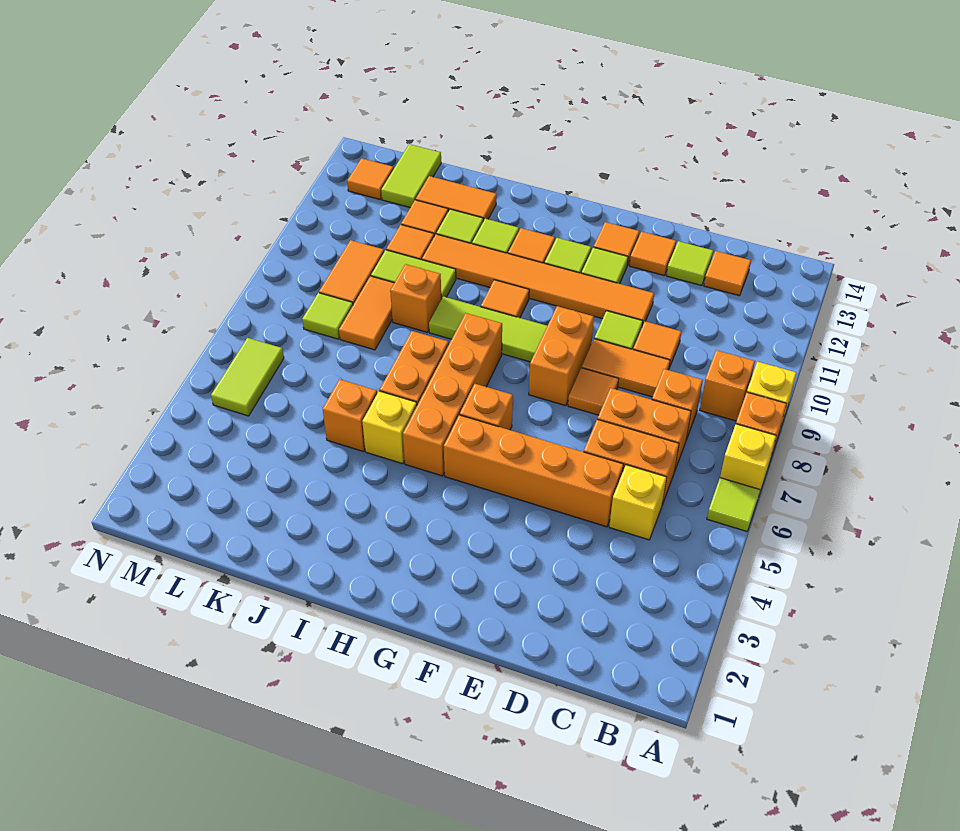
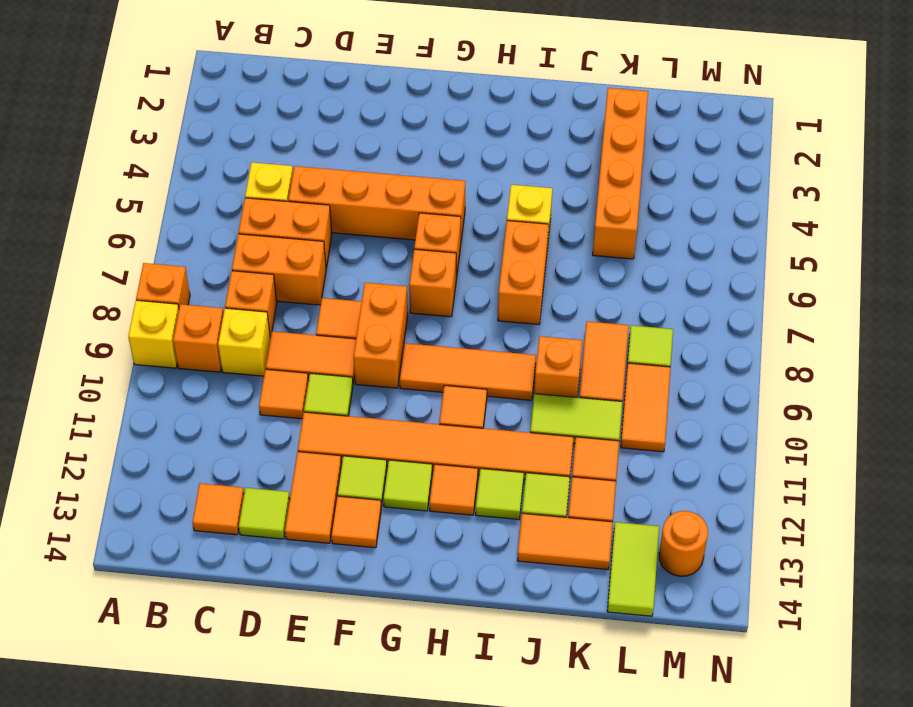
lime 1x1 tile [707,478,760,531] -> none
yellow 1x1 brick [720,424,776,491] -> yellow 1x1 brick moved to [218,308,270,376]
orange 1x1 tile [629,232,676,275] -> orange 1x2 tile [285,452,342,543]
lime 1x3 tile [429,297,547,362] -> orange 1x3 tile [400,343,536,400]
orange 1x4 brick [403,313,502,476] -> orange 1x4 brick moved to [593,88,648,259]
orange 1x1 brick [323,379,377,452] -> orange 1x1 brick moved to [409,249,456,317]
lime 1x2 tile [211,338,284,416] -> none
orange 1x1 tile [347,158,394,199] -> orange 1x1 round brick [659,511,708,576]

